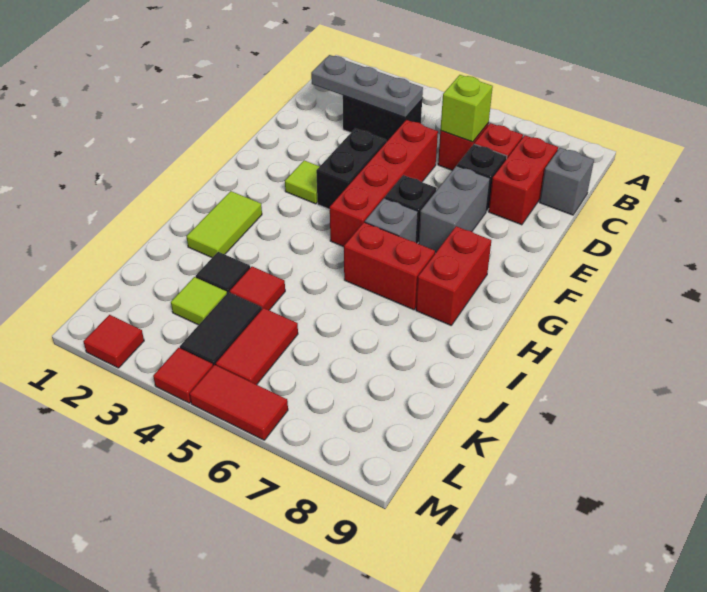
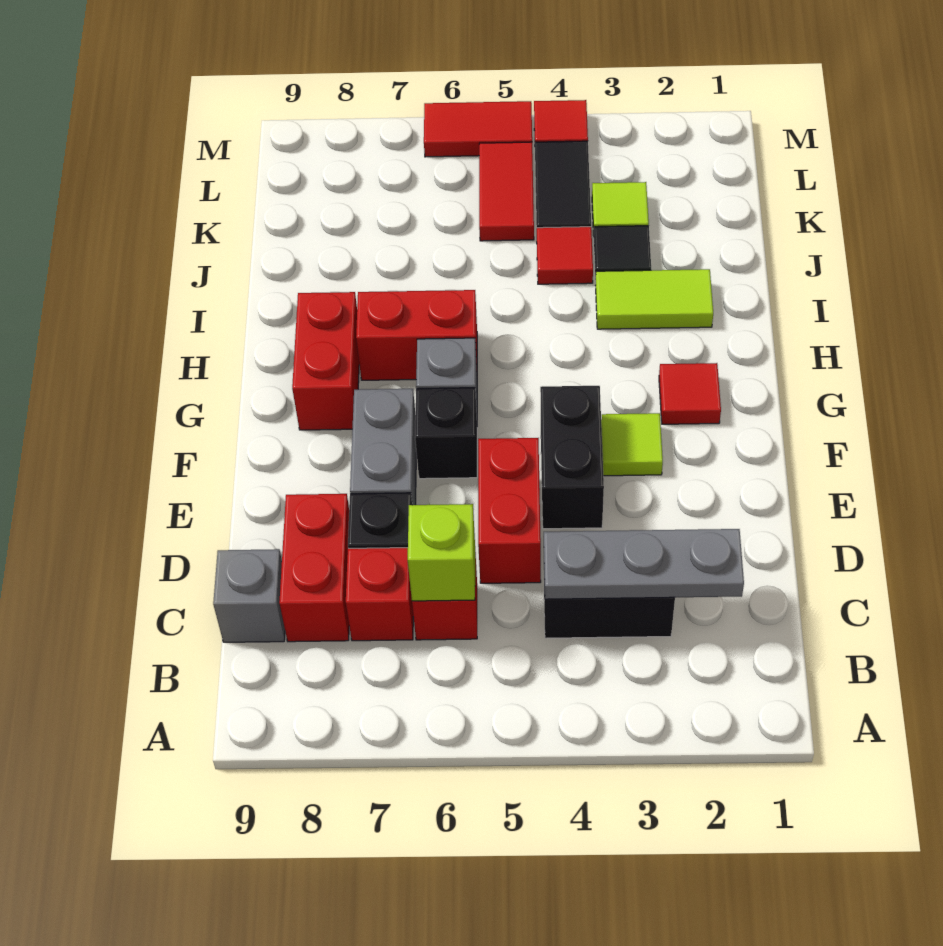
red 1x4 brick [330,120,438,247] -> red 1x2 brick [478,438,541,583]
lime 1x2 tile [186,191,262,258] -> lime 1x2 tile turned to [595,269,713,329]
red 1x1 tile [83,315,144,368] -> red 1x1 tile moved to [659,363,721,424]

